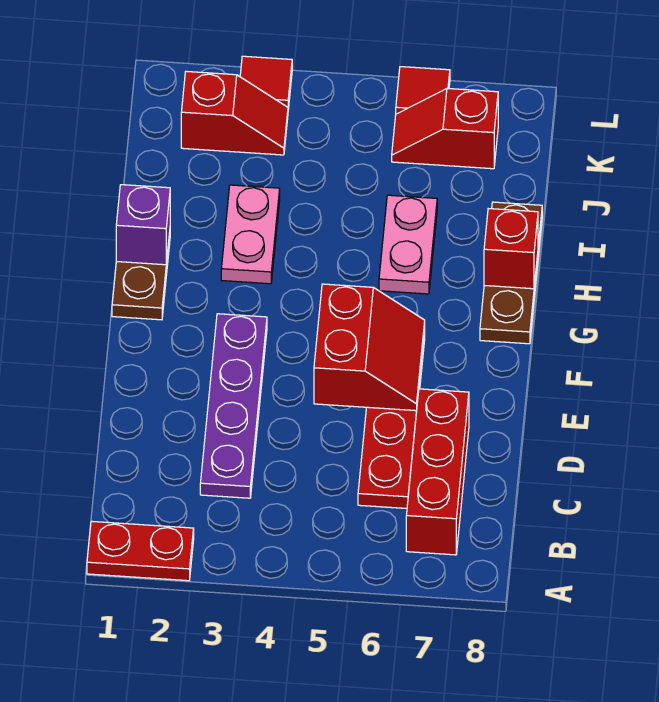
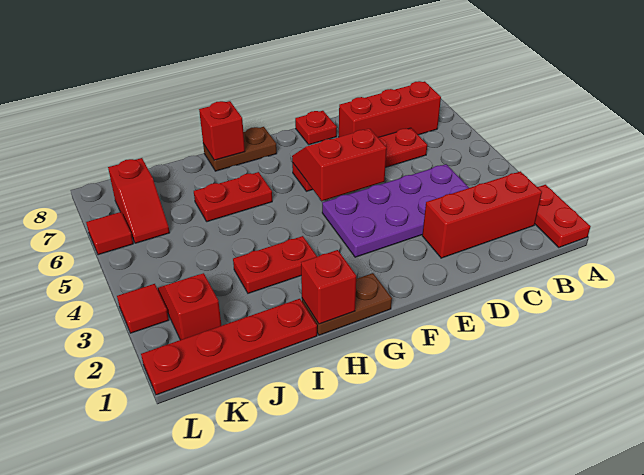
none -> red 1x3 brick [422,171,542,258]
purple 1x4 plate [200,314,267,498] -> purple 2x4 plate [322,164,469,257]
none -> red 1x1 plate [295,111,337,145]
brown 1x3 plate [480,202,542,344] -> brown 1x2 plate [203,127,277,171]
purple 1x1 brick [116,185,170,265] -> red 1x1 brick [301,250,356,324]
pink 1x2 plate [221,185,280,284] -> red 1x2 plate [233,236,317,293]
pink 1x2 plate [379,195,437,294] -> red 1x2 plate [194,172,272,222]
none -> red 1x4 plate [141,299,317,395]

